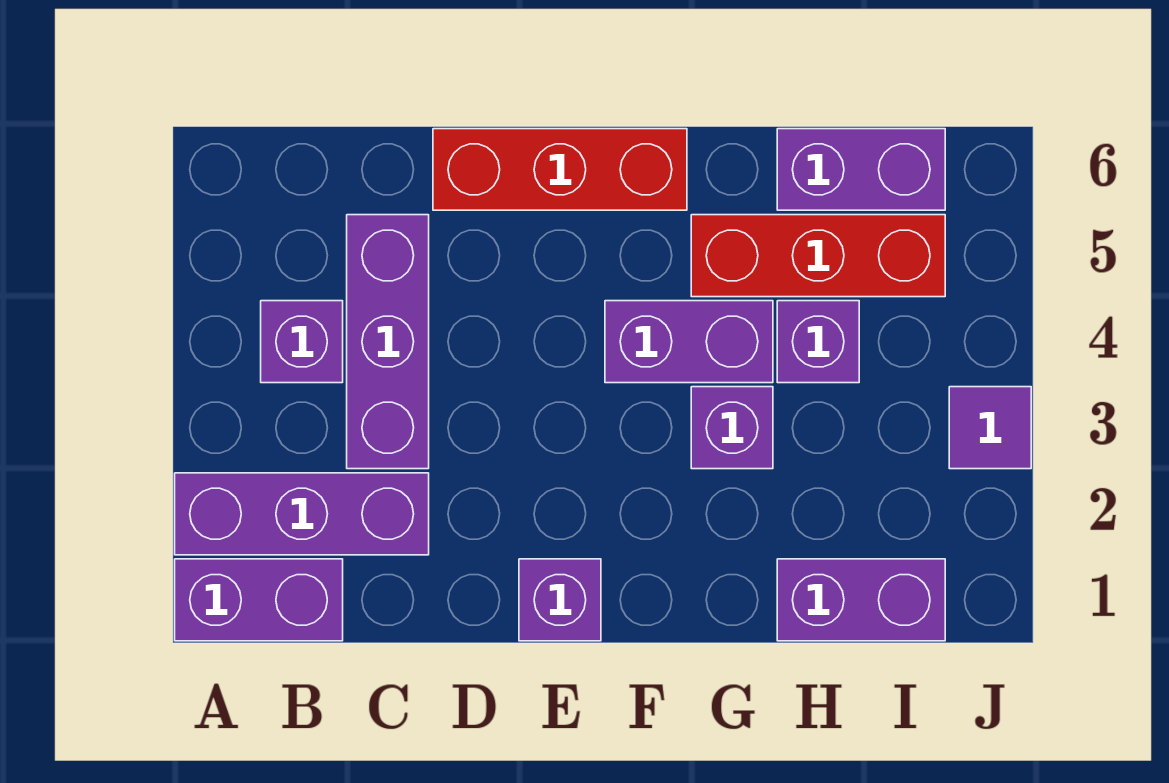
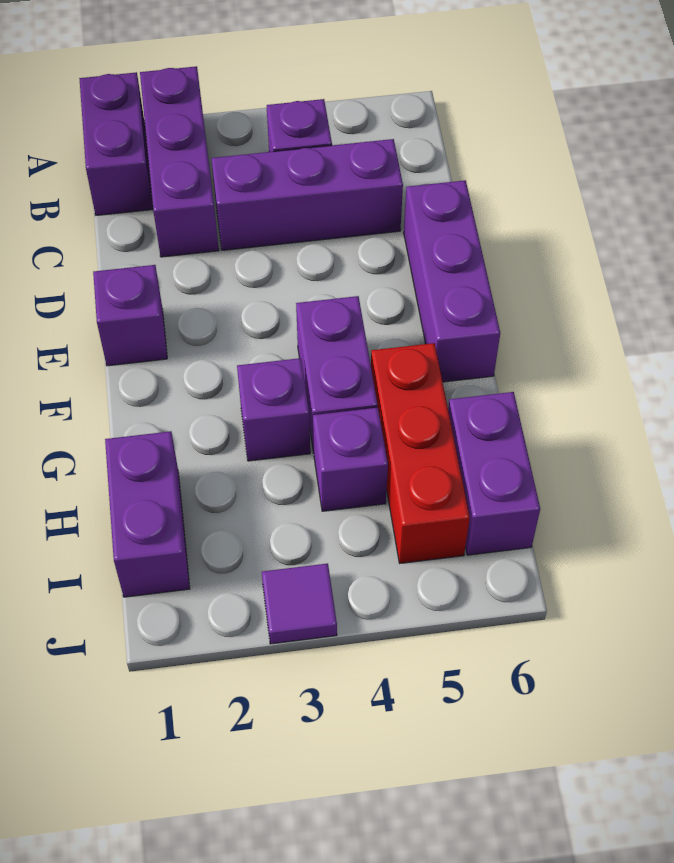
red 1x3 brick [433,129,687,210] -> purple 1x3 brick [404,180,500,382]

